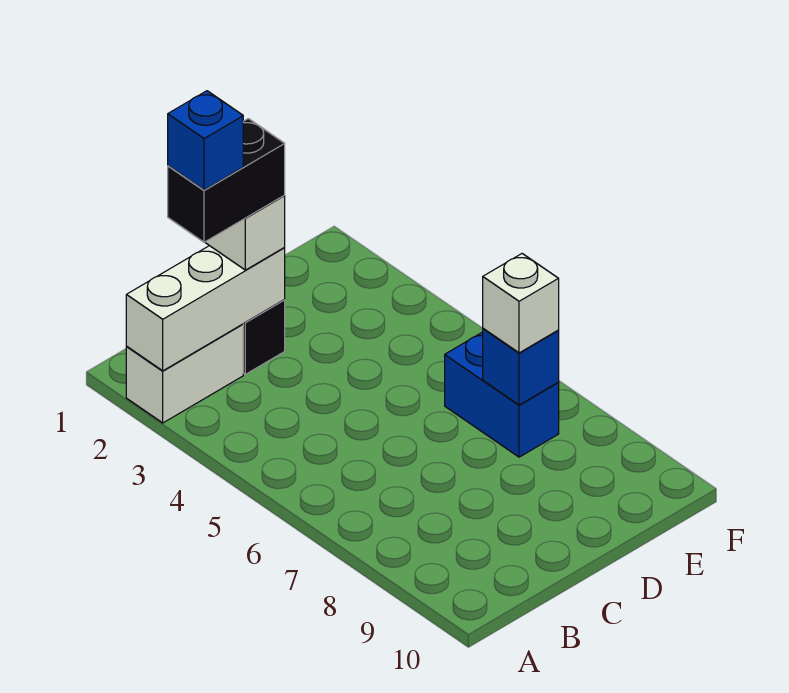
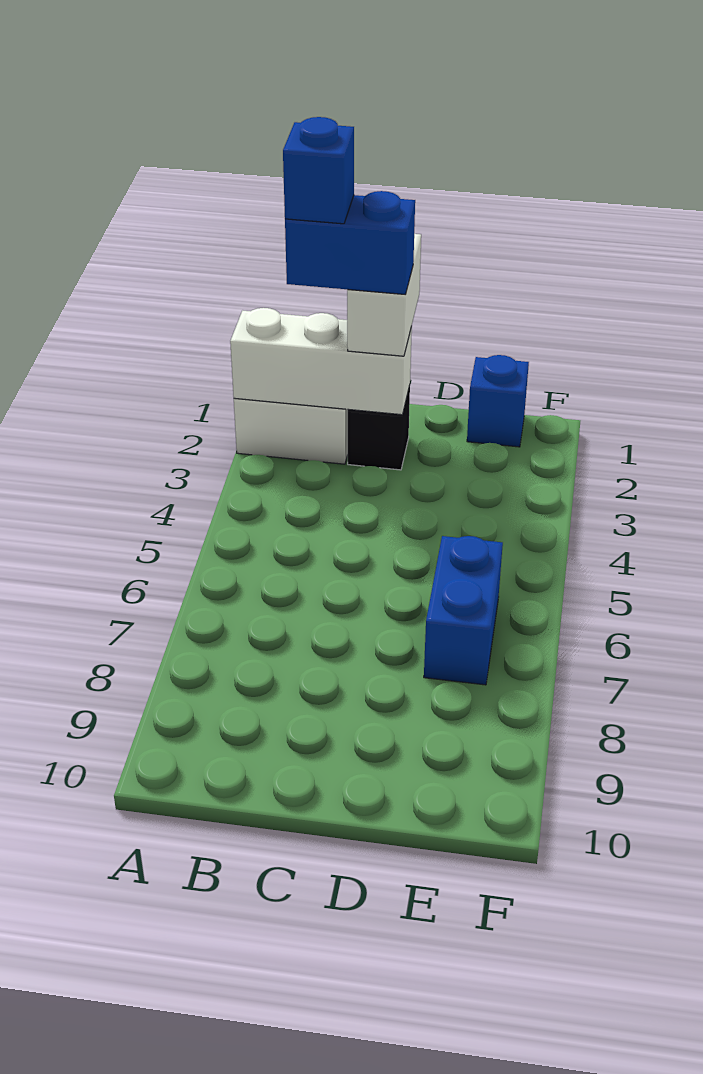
black 1x2 brick [168,119,285,242] -> blue 1x2 brick [285,191,415,295]
blue 1x1 brick [483,329,559,405] -> blue 1x1 brick moved to [467,355,529,447]
white 1x1 brick [483,254,559,353] -> none

